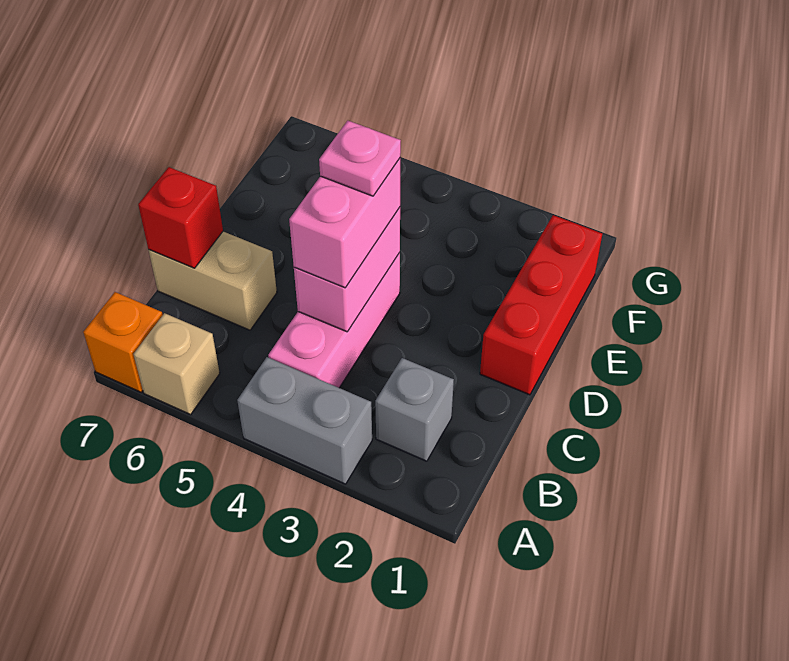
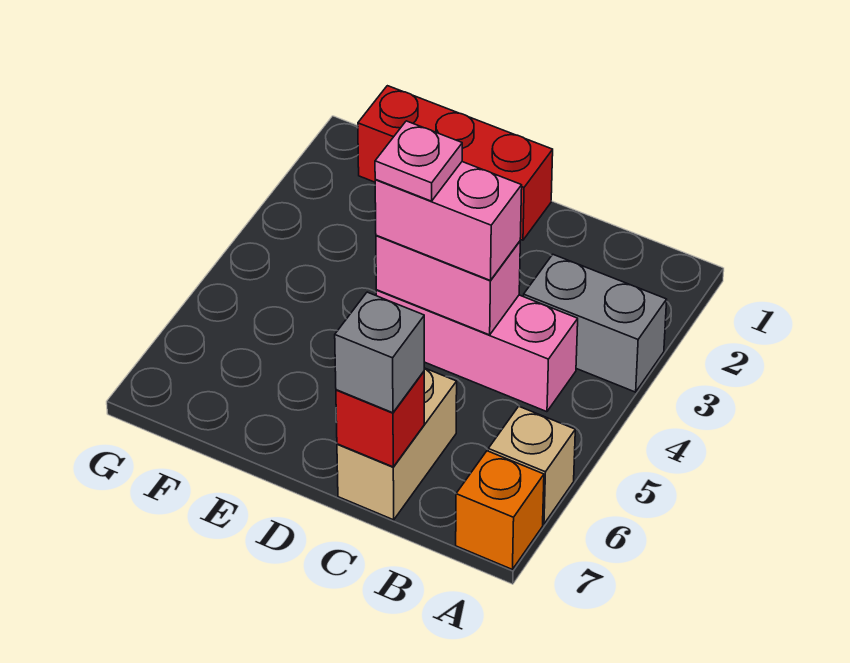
grey 1x2 brick [237,357,372,484] -> grey 1x2 brick turned to [524,255,667,392]
grey 1x1 brick [375,358,454,461] -> grey 1x1 brick moved to [335,292,424,413]

